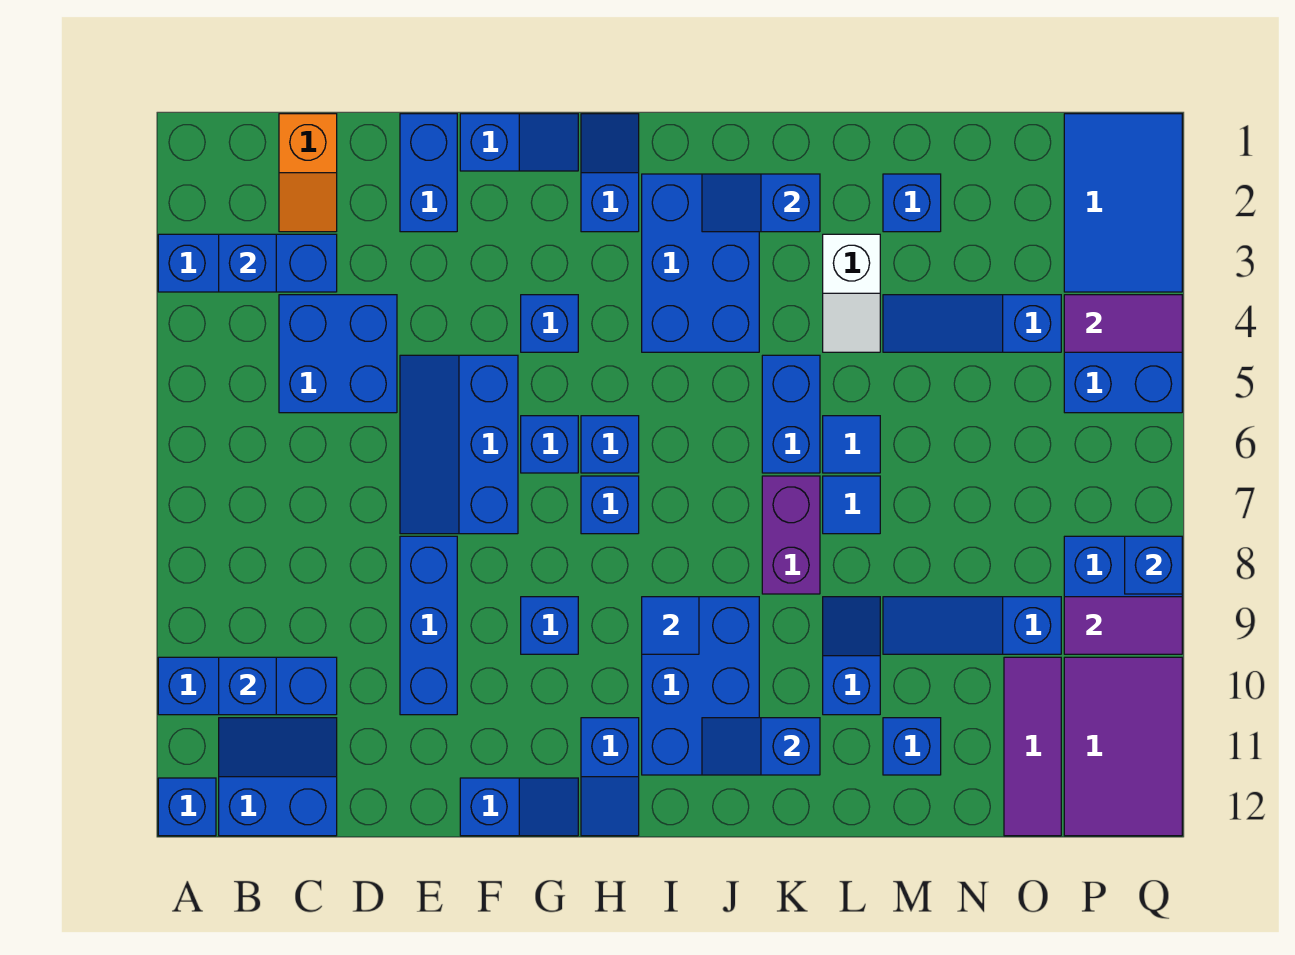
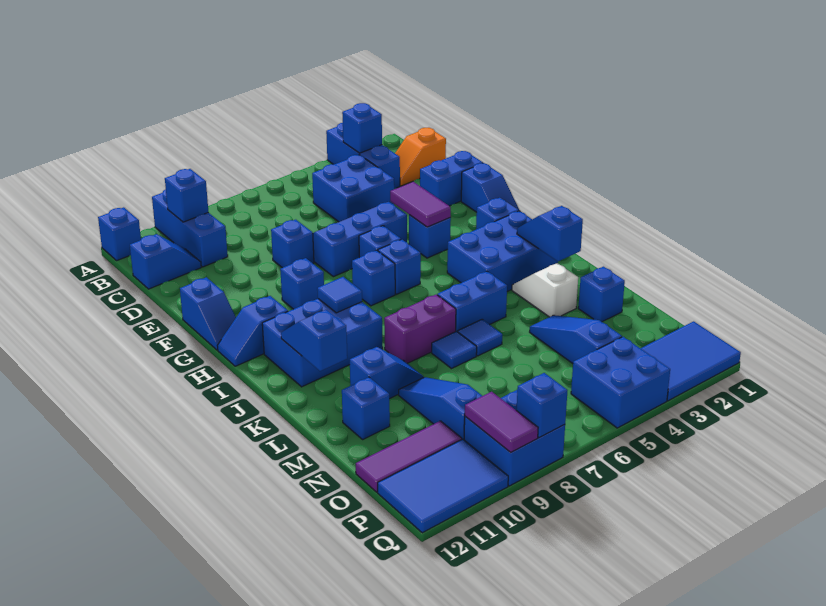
blue 2x2 slope [219,718,337,836] -> blue 1x2 slope [130,234,201,289]
blue 1x3 brick [400,536,457,715] -> blue 1x1 brick [271,220,314,268]
white 1x2 slope [823,234,880,352] -> white 1x2 slope turned to [512,263,578,317]
purple 1x2 tile [1064,295,1182,352] -> purple 1x2 tile moved to [390,182,451,227]
purple 2x3 tile [1064,657,1182,836] -> blue 2x3 tile [378,439,508,533]

